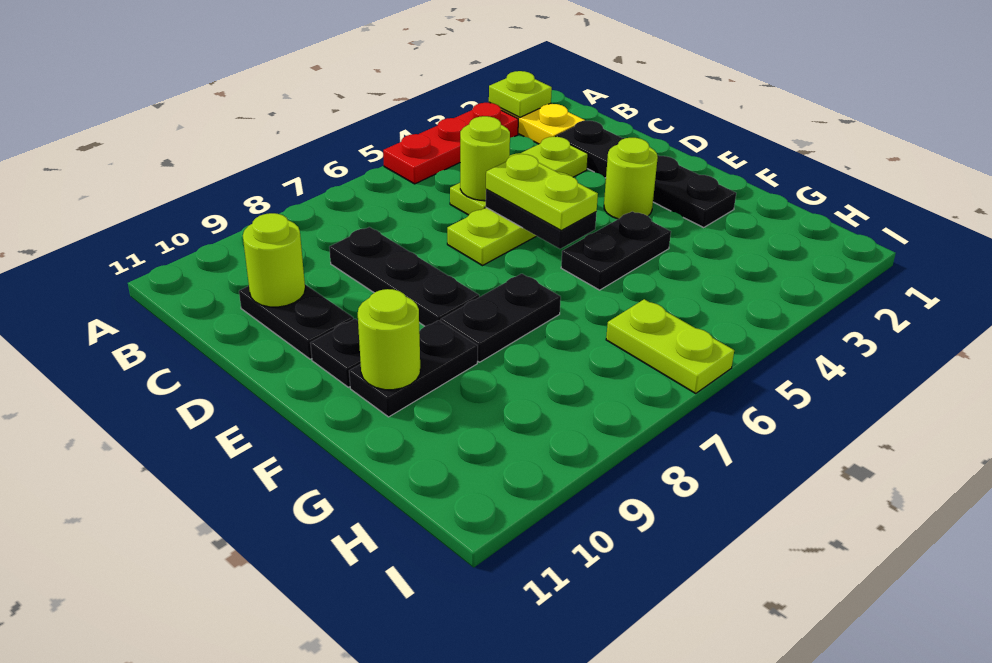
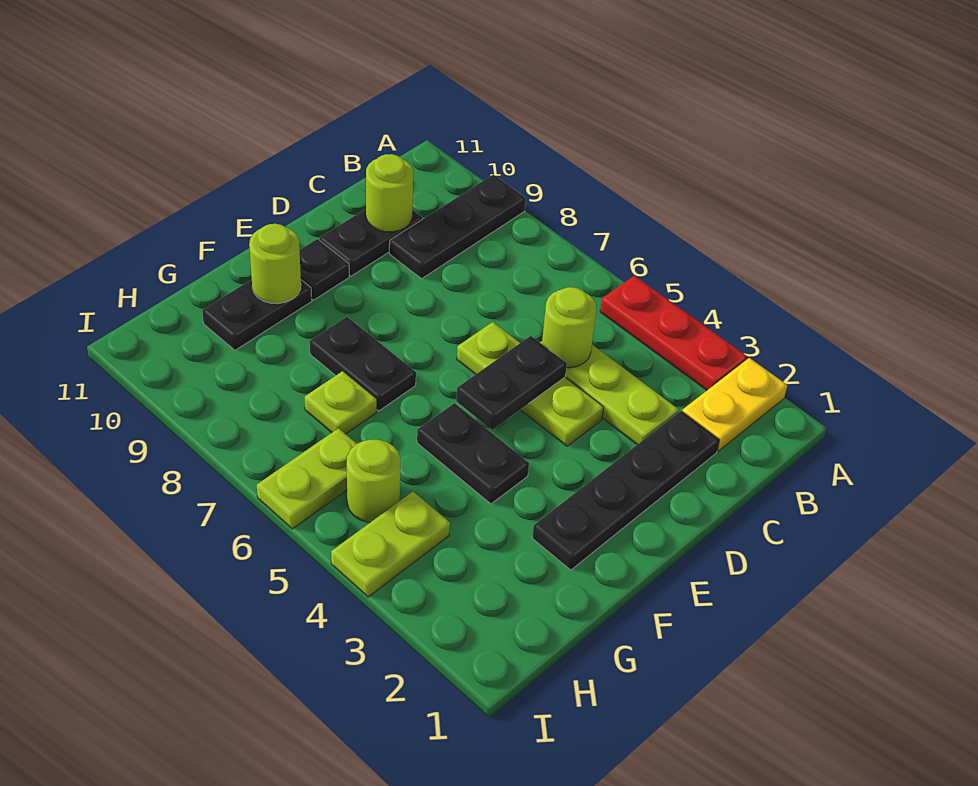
lime 1x1 plate [489,71,552,117] -> lime 1x1 plate moved to [305,371,377,434]
black 1x3 plate [329,227,479,326] -> black 1x3 plate moved to [389,175,526,279]
lime 1x2 plate [486,154,598,230] -> lime 1x2 plate moved to [331,492,450,597]
lime 1x1 round brick [604,138,658,219] -> lime 1x1 round brick moved to [347,440,401,522]
black 1x2 plate [349,320,478,417] -> black 1x2 plate turned to [202,280,312,350]

